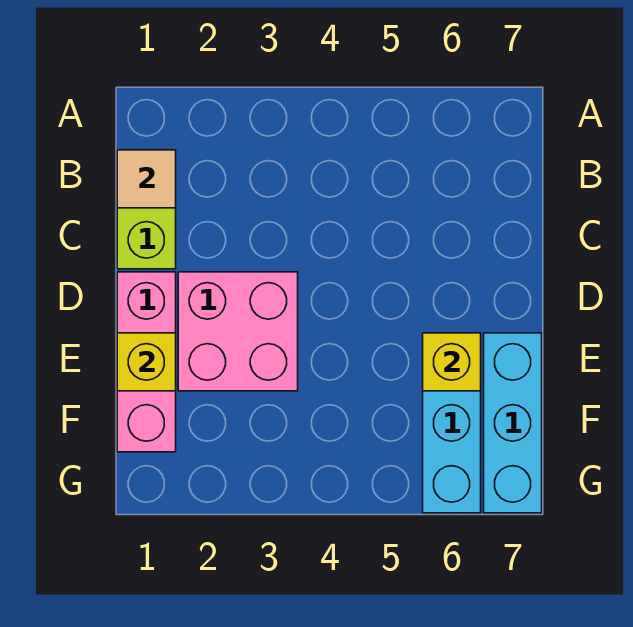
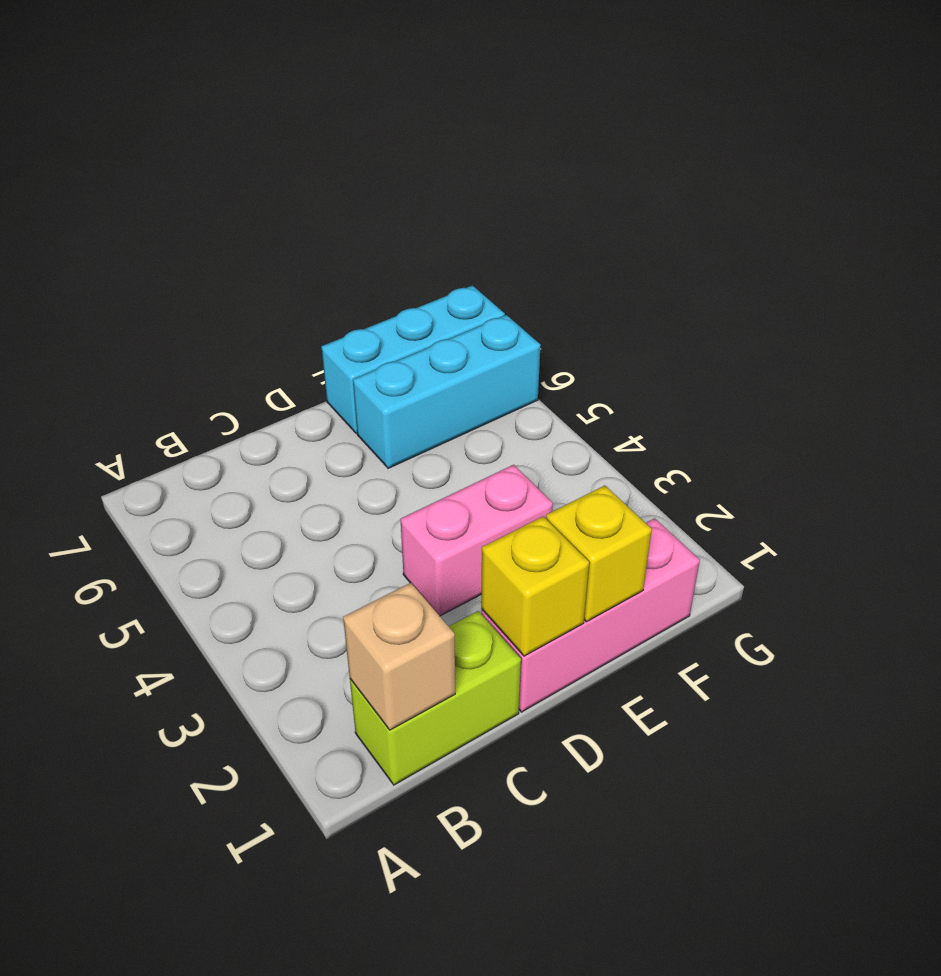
tan 1x1 tile [117,150,176,208] -> tan 1x1 brick [343,583,455,730]
pink 2x2 brick [178,272,298,391] -> pink 1x2 brick [400,465,553,616]
yellow 1x1 brick [423,333,481,391] -> yellow 1x1 brick moved to [481,516,589,656]

